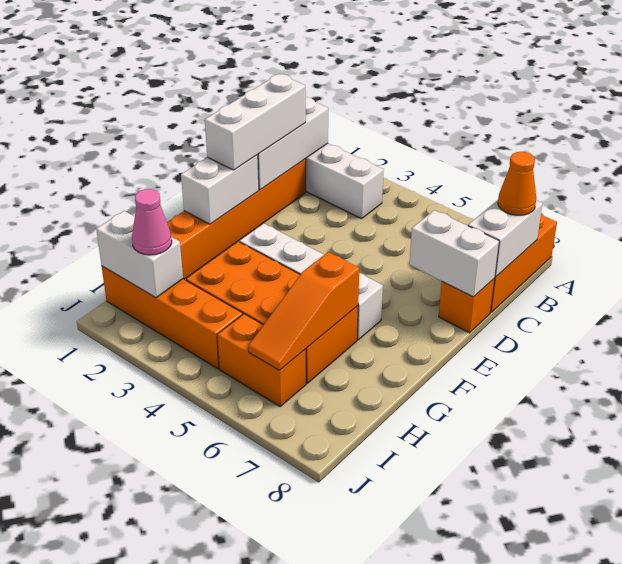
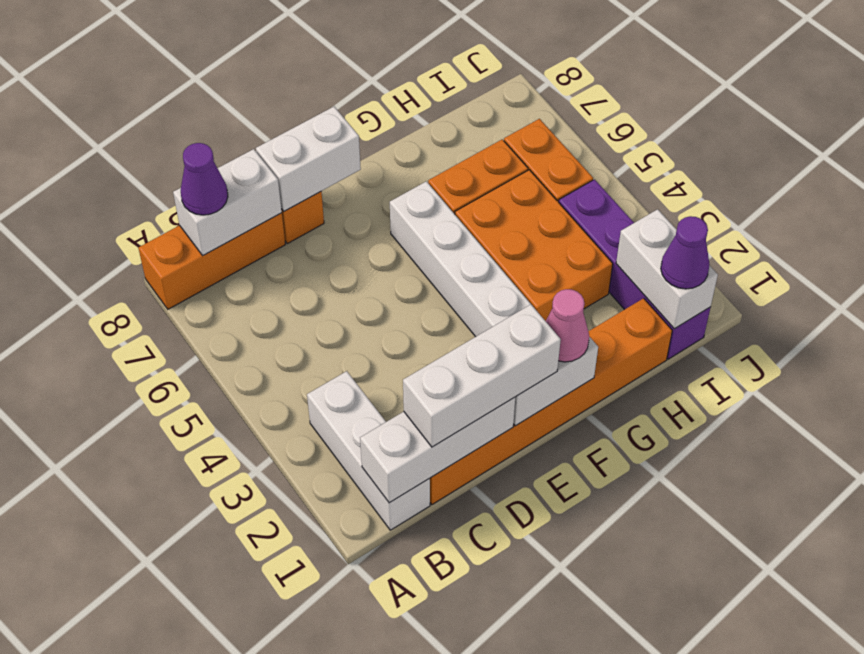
orange 1x1 cone [498,152,536,215] -> purple 1x1 cone [181,143,228,215]
white 1x2 brick [409,210,499,297] -> white 1x2 brick turned to [256,107,361,211]
orange 1x3 slope [248,252,359,370] -> none
orange 1x4 brick [102,266,243,369] -> purple 1x4 brick [559,180,711,359]
none -> purple 1x1 cone [661,216,709,289]
pink 1x1 cone [132,189,172,255] -> pink 1x1 cone moved to [546,289,589,362]

